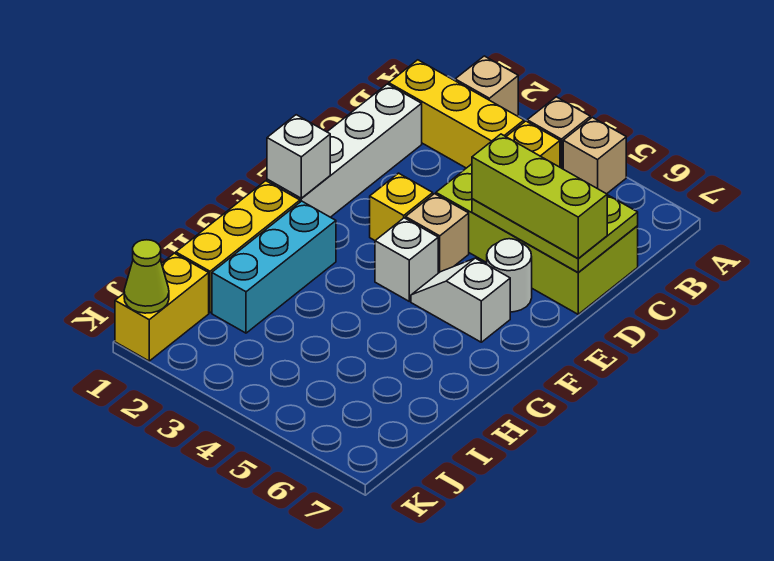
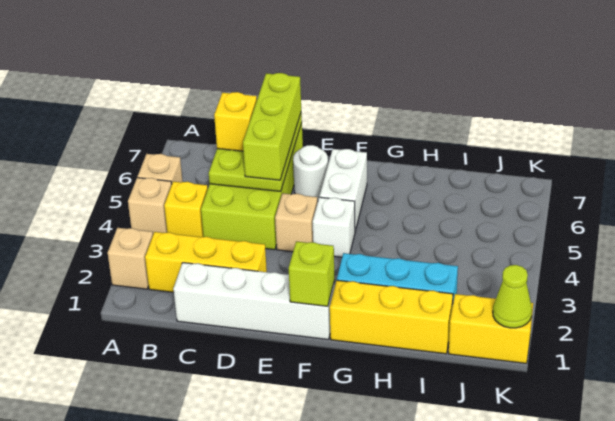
yellow 1x3 brick [389,60,524,168] -> yellow 1x3 brick turned to [145,232,267,292]
yellow 1x1 brick [370,173,433,240] -> yellow 1x1 brick moved to [214,92,257,151]
white 1x1 brick [267,115,330,198] -> lime 1x1 brick [289,241,335,306]
white 1x2 slope [411,258,510,342] -> white 1x2 brick [319,149,367,231]

